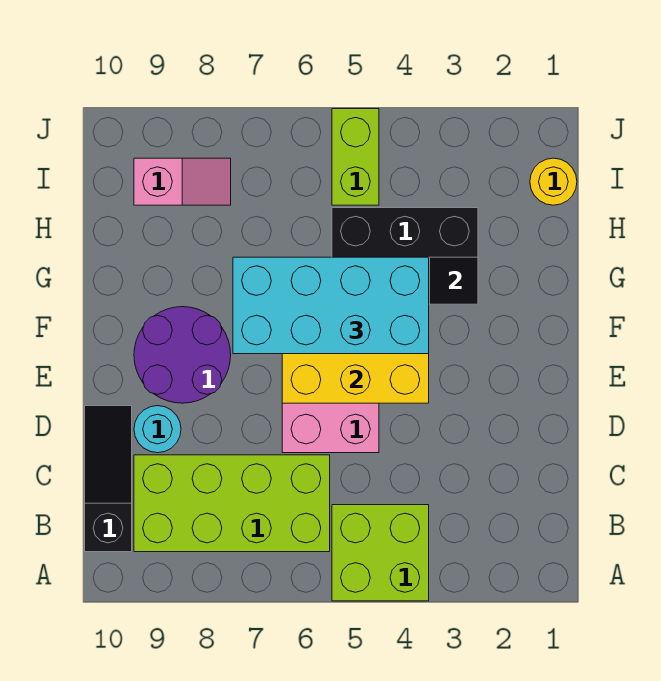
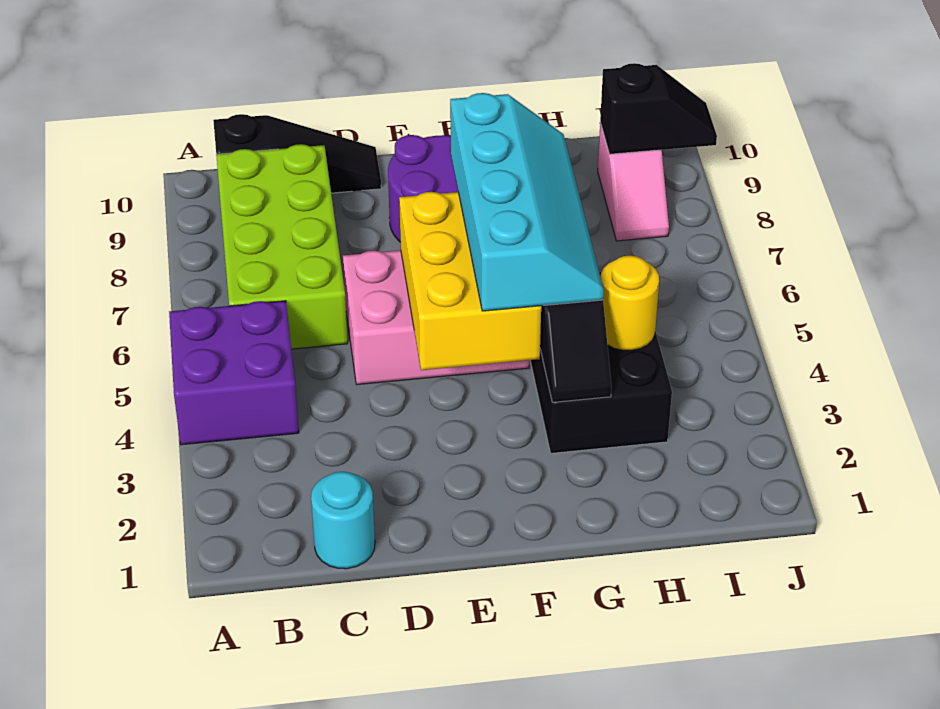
lime 2x2 brick [332,505,429,601] -> purple 2x2 brick [169,301,299,445]
cyan 1x1 round brick [134,406,181,453] -> cyan 1x1 round brick moved to [311,472,375,569]
cyan 2x4 brick [233,257,429,354] -> cyan 2x4 slope [450,93,604,311]
yellow 1x1 round brick [530,158,577,205] -> yellow 1x1 round brick moved to [601,255,659,350]
lime 1x2 brick [332,109,379,205] -> none
none -> black 1x2 slope [600,63,717,154]

